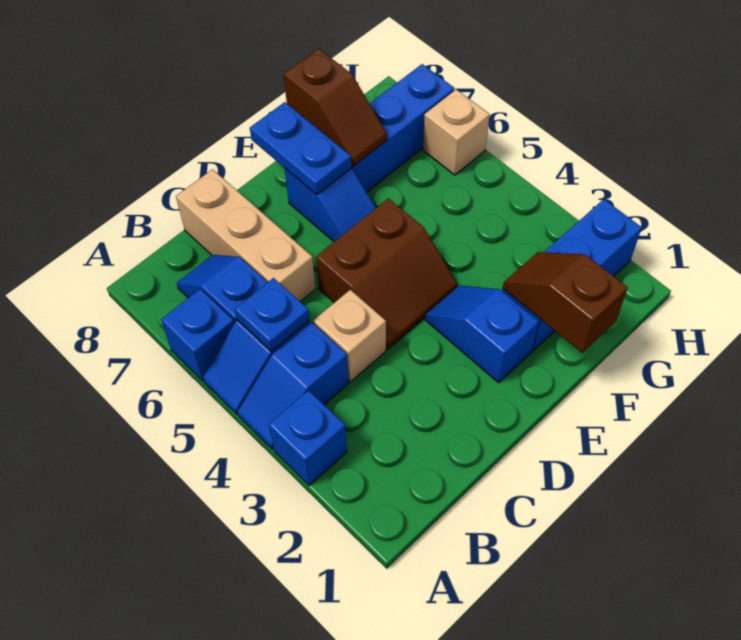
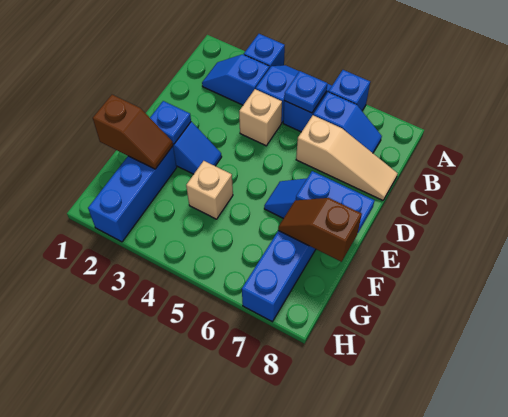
none -> blue 1x2 slope [202,54,269,105]
tan 1x3 brick [176,169,316,301] -> tan 1x3 slope [296,115,398,200]
brown 2x2 slope [316,198,457,350] -> none
none -> blue 1x1 plate [150,101,191,144]
tan 1x1 brick [423,89,490,175] -> tan 1x1 brick moved to [186,161,233,219]

